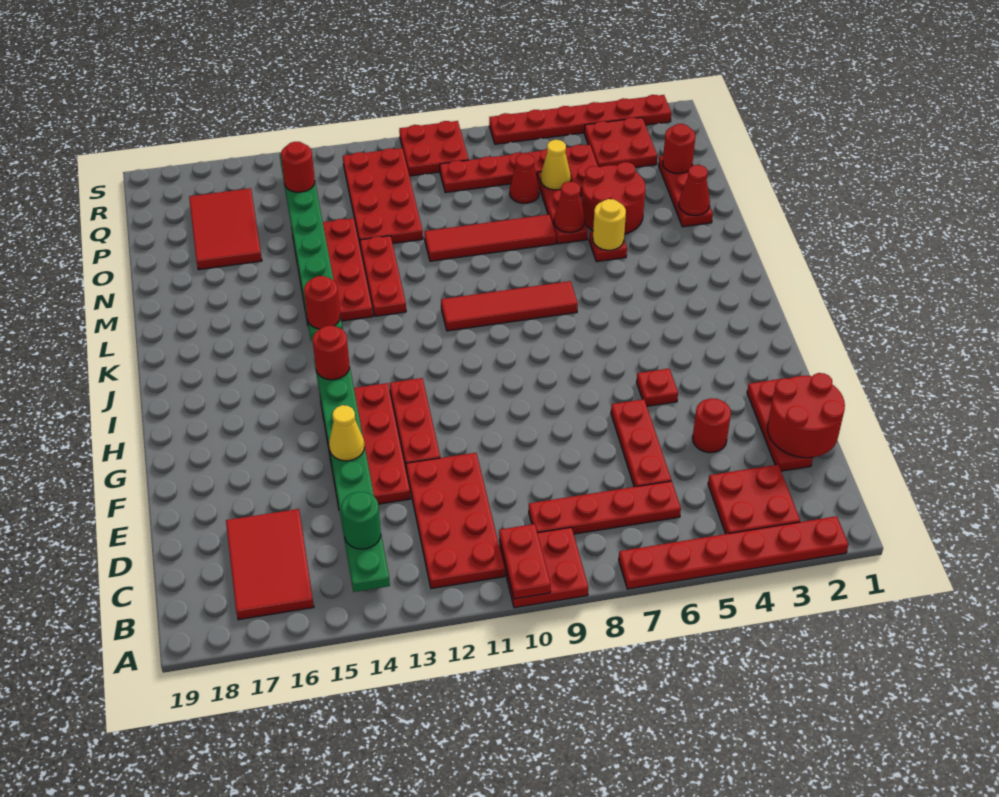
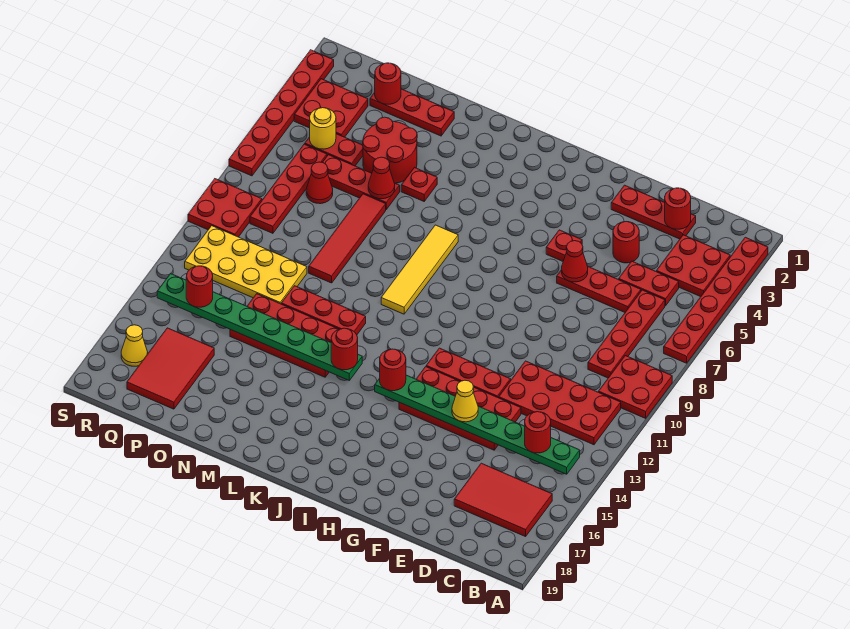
red 1x2 plate [499,524,551,599] -> red 1x2 plate moved to [619,261,679,306]
green 1x1 round brick [341,492,381,549] -> red 1x1 round brick [525,412,551,453]
red 2x2 round brick [768,373,845,458] -> red 1x1 round brick [665,188,691,229]
red 1x4 tile [441,281,578,331] -> yellow 1x4 tile [381,225,458,314]
yellow 1x1 round brick [593,199,626,250] -> yellow 1x1 round brick moved to [310,108,336,149]
red 1x1 cone [679,165,710,216] -> red 1x1 cone moved to [562,241,588,282]
red 2x4 plate [343,148,423,247] -> yellow 2x4 plate [185,226,307,304]
red 2x3 tile [189,188,262,270] -> red 2x3 tile turned to [127,328,214,409]
yellow 1x1 cone [541,140,571,190] -> yellow 1x1 cone moved to [121,325,148,366]

